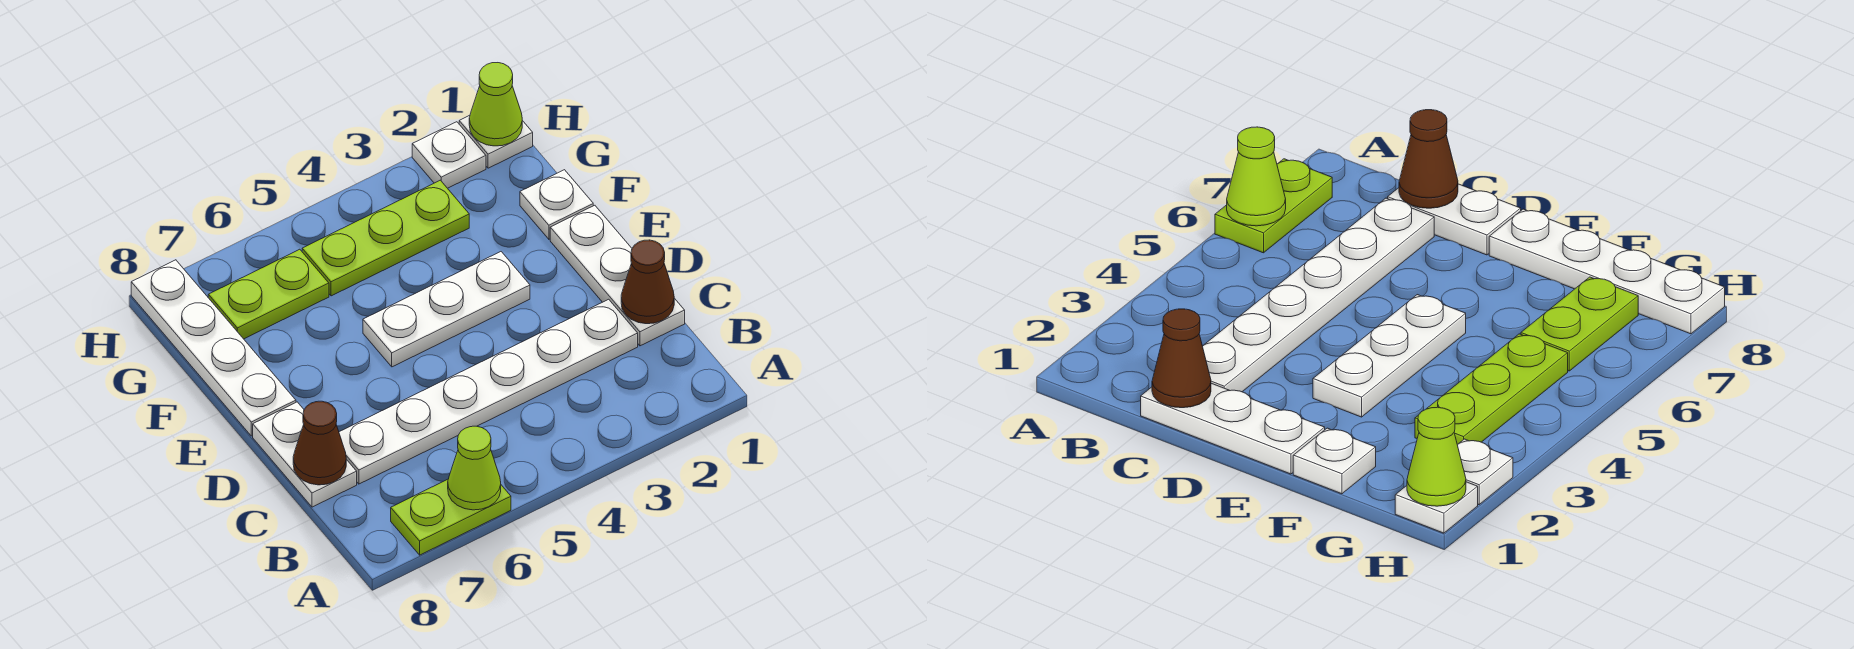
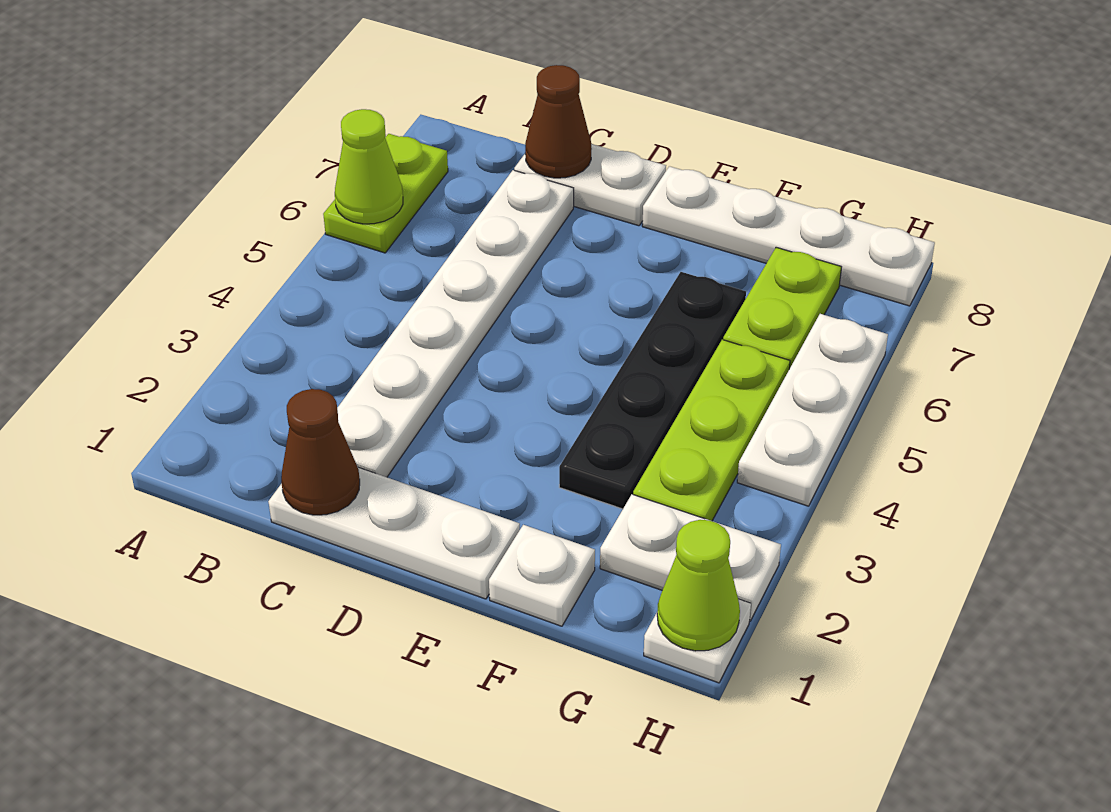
white 1x3 plate [363,252,530,367] -> white 1x3 plate moved to [737,314,888,506]
none -> black 1x4 plate [559,272,746,509]
white 1x1 plate [412,122,486,188] -> white 1x2 plate [600,494,781,621]

